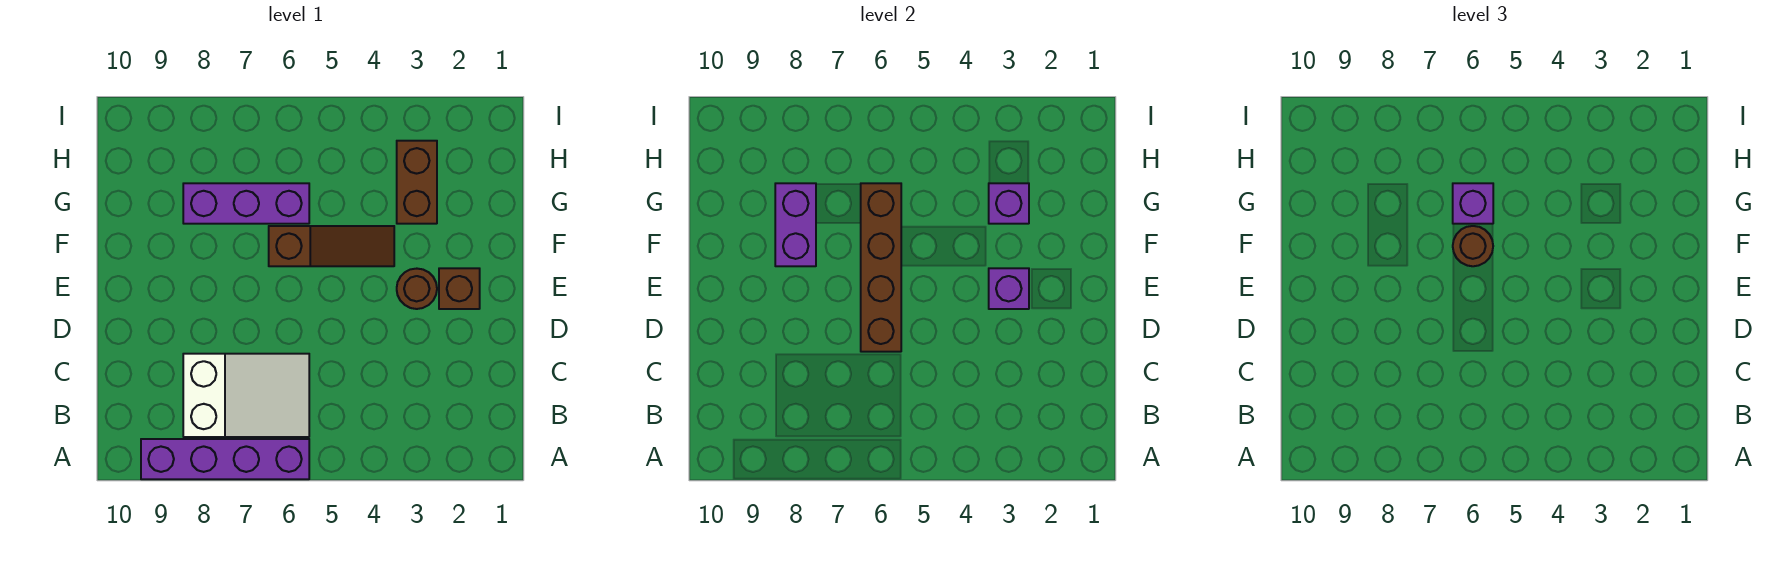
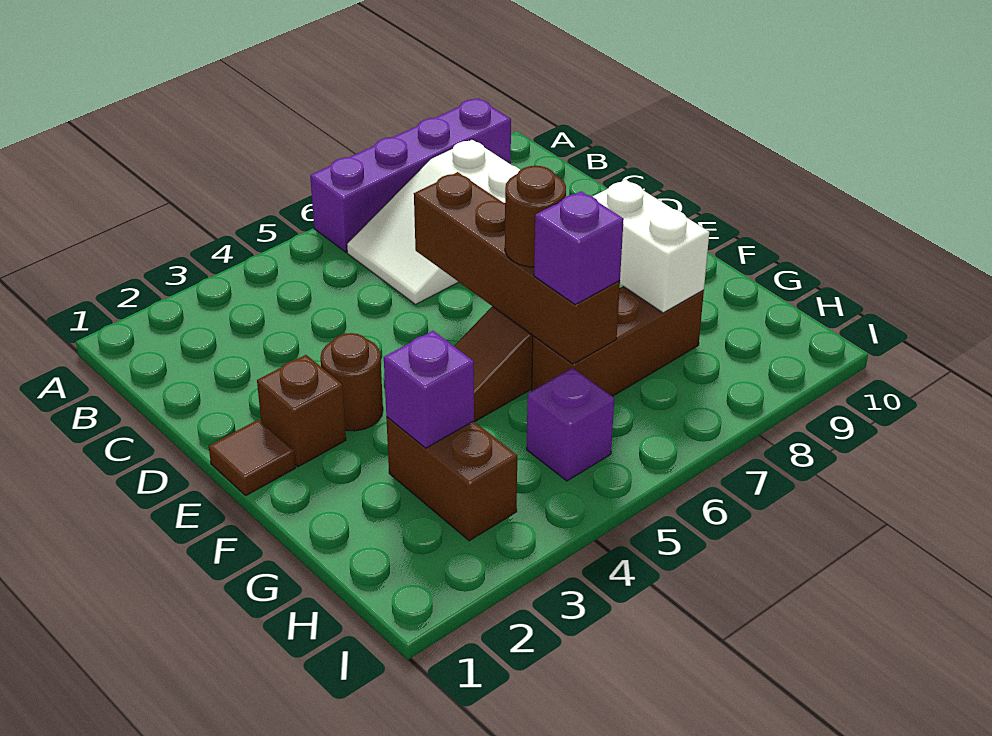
none -> brown 1x1 tile [209,420,295,495]
purple 1x1 brick [989,268,1029,309] -> purple 1x1 brick moved to [527,368,614,481]
purple 1x2 brick [775,183,816,266] -> white 1x2 brick [593,180,709,313]
purple 1x3 brick [183,183,309,224] -> brown 1x3 brick [532,286,704,396]

